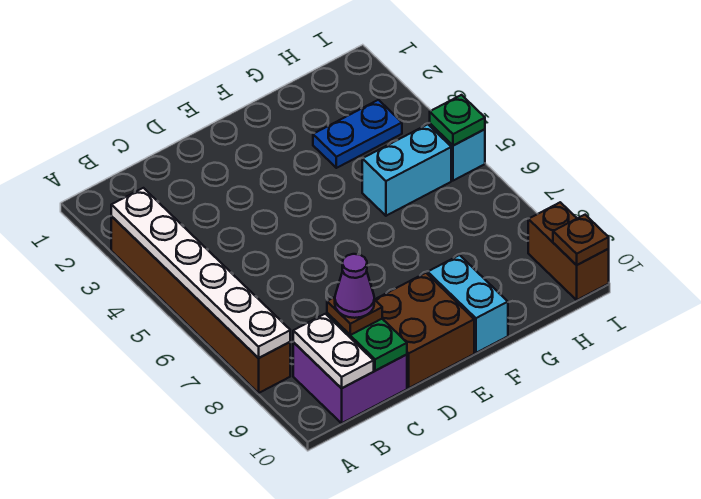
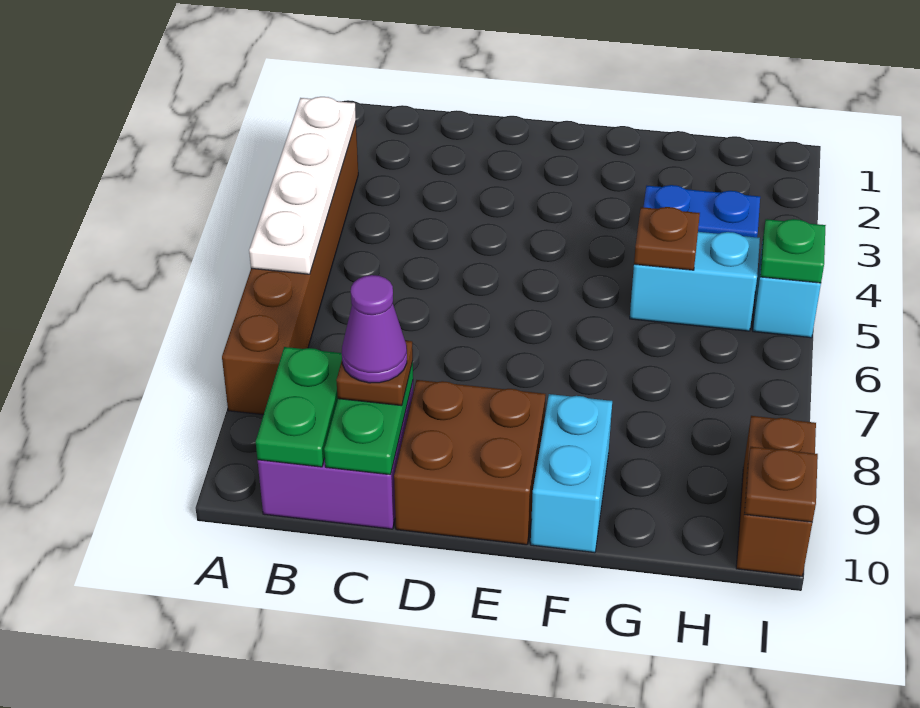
white 1x6 plate [111,188,290,358] -> white 1x4 plate [249,97,356,274]
white 1x2 plate [293,314,374,388] -> green 1x2 plate [256,347,342,467]
none -> brown 1x1 plate [634,207,700,270]

